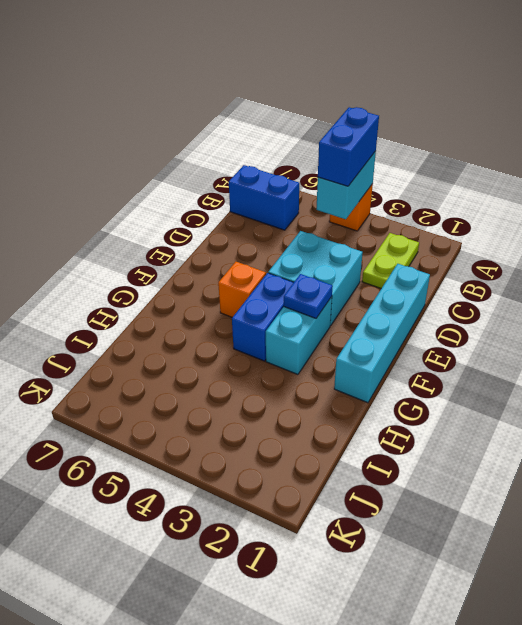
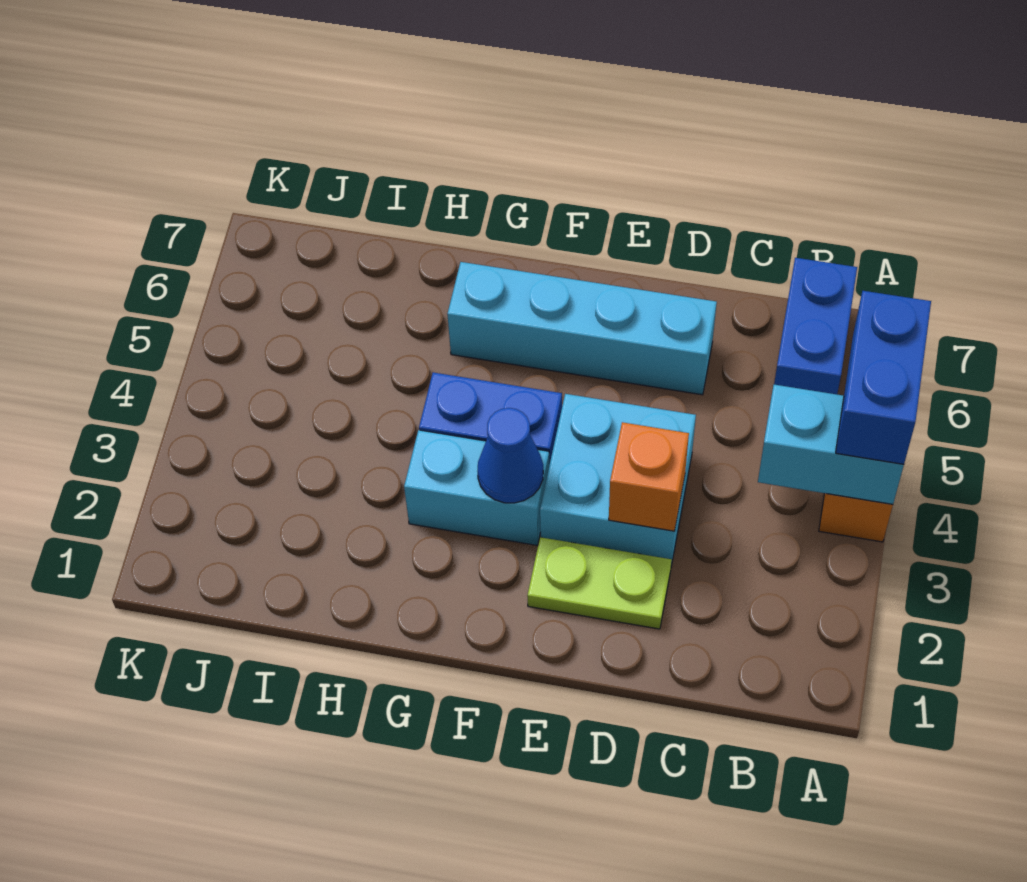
blue 1x2 brick [318,107,379,186] -> blue 1x2 brick turned to [836,291,931,464]
lime 1x2 plate [362,233,419,288] -> lime 1x2 plate moved to [527,537,672,629]
cyan 1x4 brick [334,264,430,403] -> cyan 1x4 brick moved to [447,262,717,395]
blue 1x1 plate [284,274,333,318] -> blue 1x1 cone [478,408,543,503]
orange 1x1 brick [218,262,266,317] -> orange 1x1 brick moved to [609,422,689,531]

